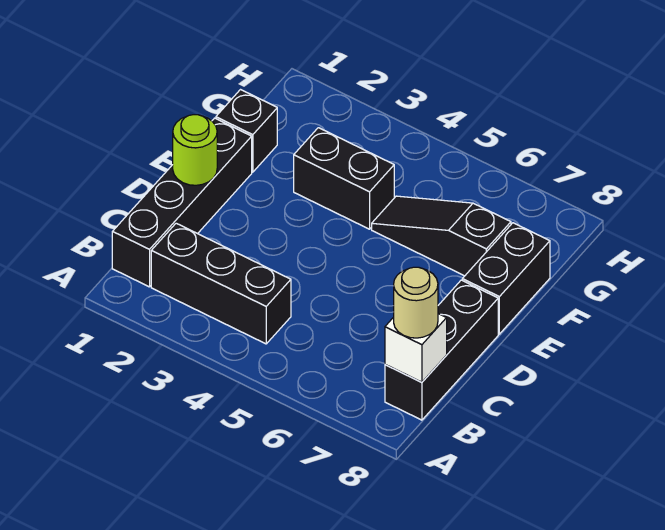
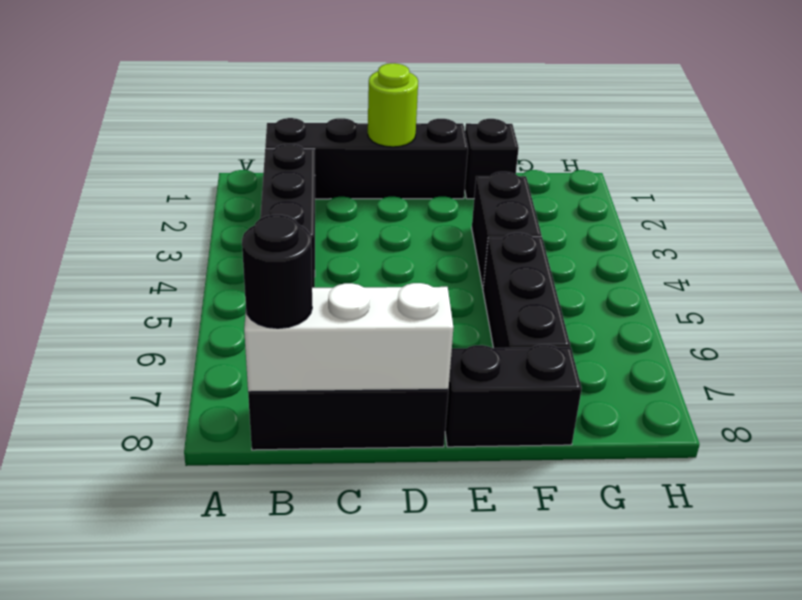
white 1x1 brick [385,314,447,382] -> white 1x3 brick [244,283,453,392]
tan 1x1 round brick [394,267,438,338] -> black 1x1 round brick [242,215,312,328]
black 1x3 slope [372,196,511,276] -> black 1x3 brick [483,233,570,348]

